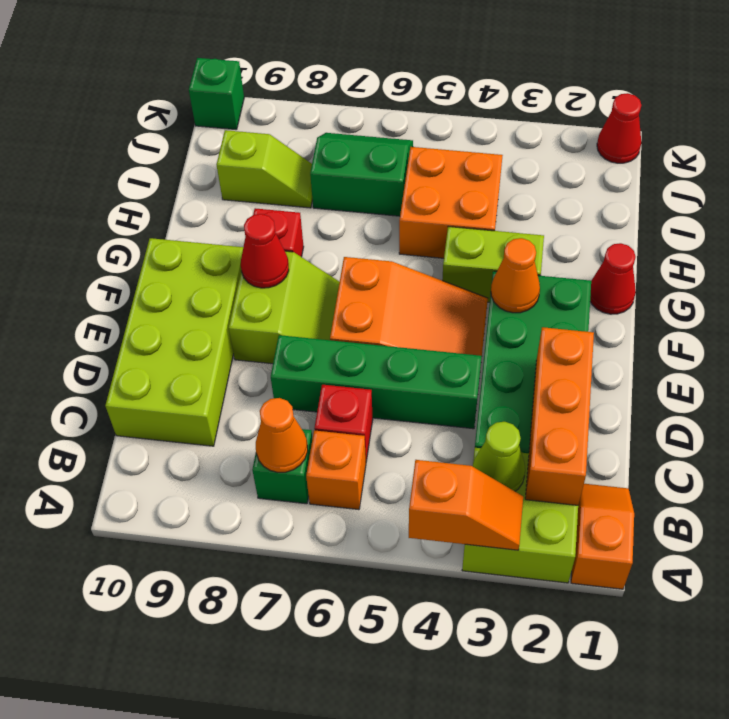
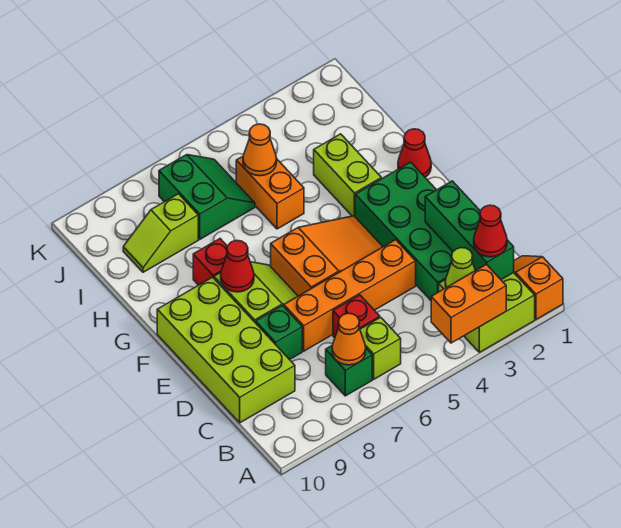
orange 1x2 slope [409,460,523,550] -> orange 1x2 brick [431,264,506,343]
orange 1x3 brick [525,327,594,505] -> green 1x3 brick [425,181,514,280]
orange 1x1 brick [306,430,366,510] -> lime 1x1 brick [360,317,401,379]
green 1x4 brick [271,335,482,429] -> orange 1x4 brick [284,240,416,351]
orange 1x1 cone [491,238,540,313] -> orange 1x1 cone moved to [243,124,277,176]
lime 1x2 brick [442,227,544,302] -> lime 1x2 brick turned to [314,134,381,216]
orange 2x2 brick [399,147,503,258] -> orange 1x2 brick [236,156,304,229]
green 2x2 slope [310,133,413,216] -> green 2x2 slope turned to [159,155,255,239]
lime 1x2 slope [217,130,313,208] -> lime 1x2 slope turned to [123,194,198,272]
red 1x1 cone [597,93,641,163] -> red 1x1 cone moved to [474,205,507,257]
green 1x1 brick [189,58,244,130] -> green 1x1 brick moved to [256,306,302,360]

